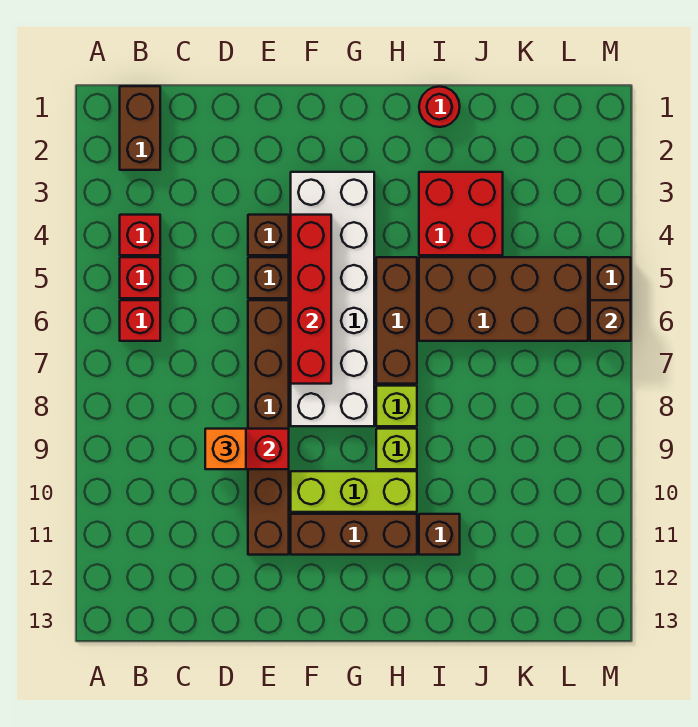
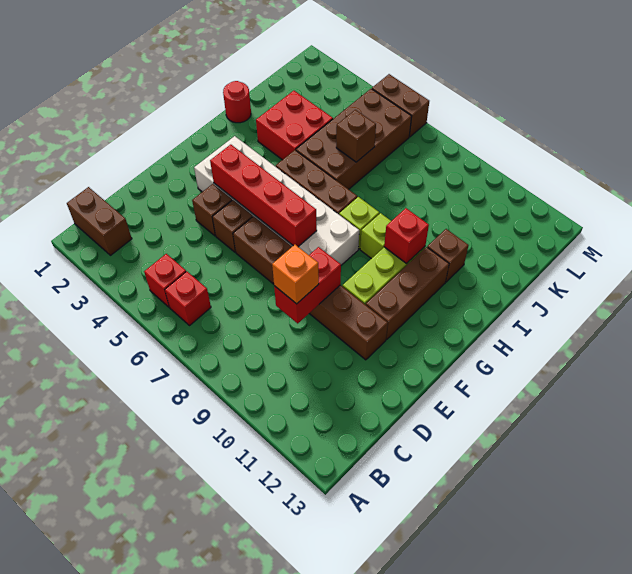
red 1x1 brick [120,215,160,255] -> red 1x1 brick moved to [384,208,429,264]
brown 1x1 brick [590,300,631,341] -> brown 1x1 brick moved to [336,110,376,162]

